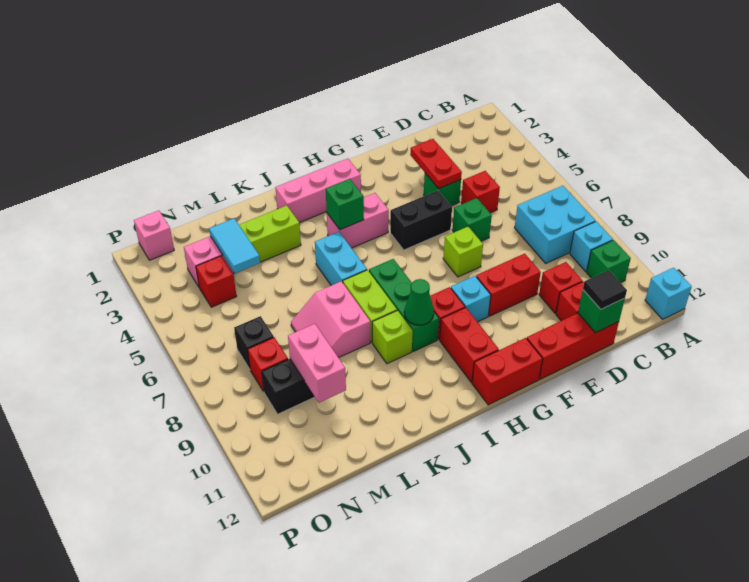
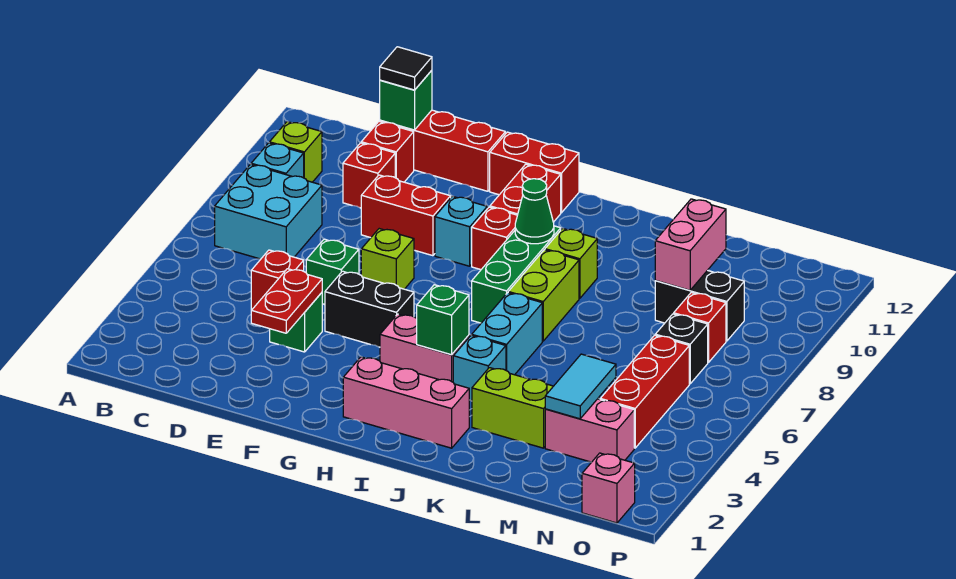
cyan 1x1 brick [645,268,692,319] -> cyan 1x1 brick moved to [453,335,506,401]
green 1x1 brick [587,240,631,283] -> lime 1x1 brick [270,122,322,182]
pink 2x2 slope [291,281,370,358] -> none
red 1x1 brick [196,256,237,307] -> red 1x3 brick [600,335,689,448]

